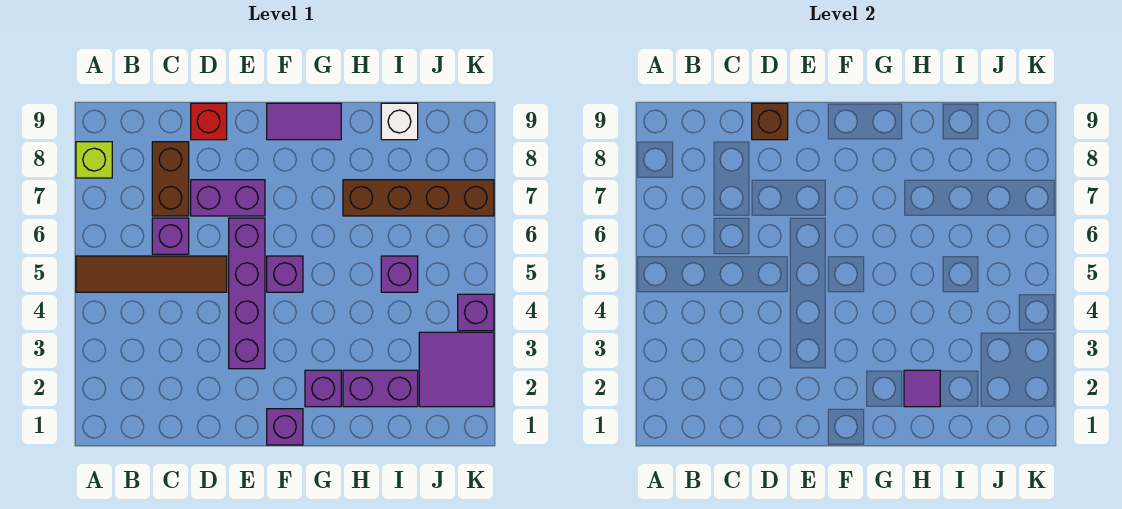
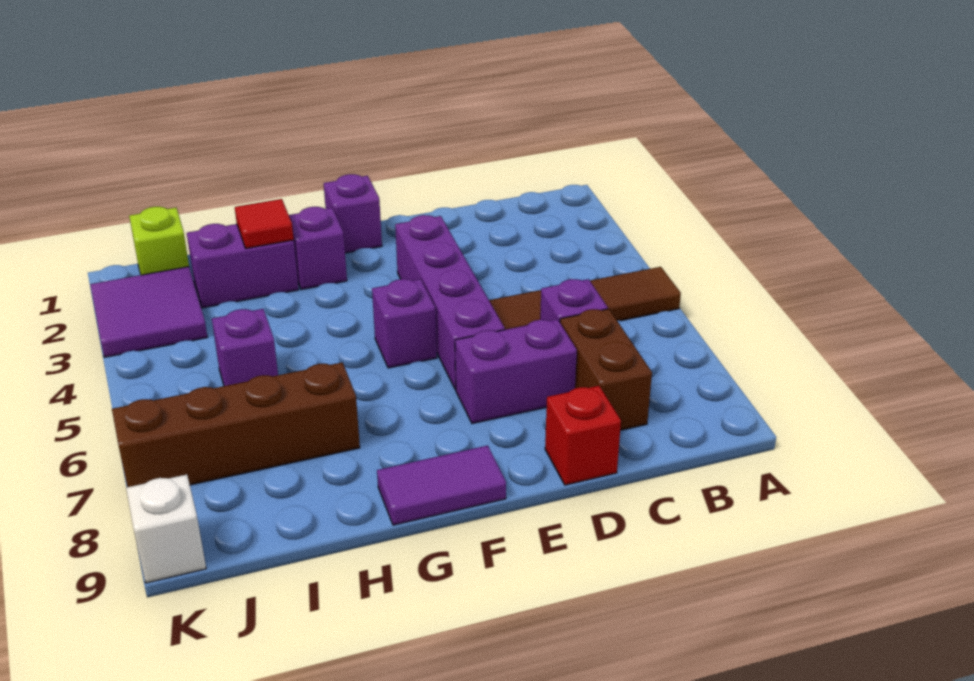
lime 1x1 brick [76,142,112,178] -> lime 1x1 brick moved to [129,207,189,275]
brown 1x1 brick [752,103,788,140] -> none
purple 1x1 tile [904,370,940,407] -> red 1x1 tile [235,199,294,248]
white 1x1 brick [381,103,418,140] -> white 1x1 brick moved to [126,475,206,583]
purple 1x1 brick [458,294,494,331] -> none

